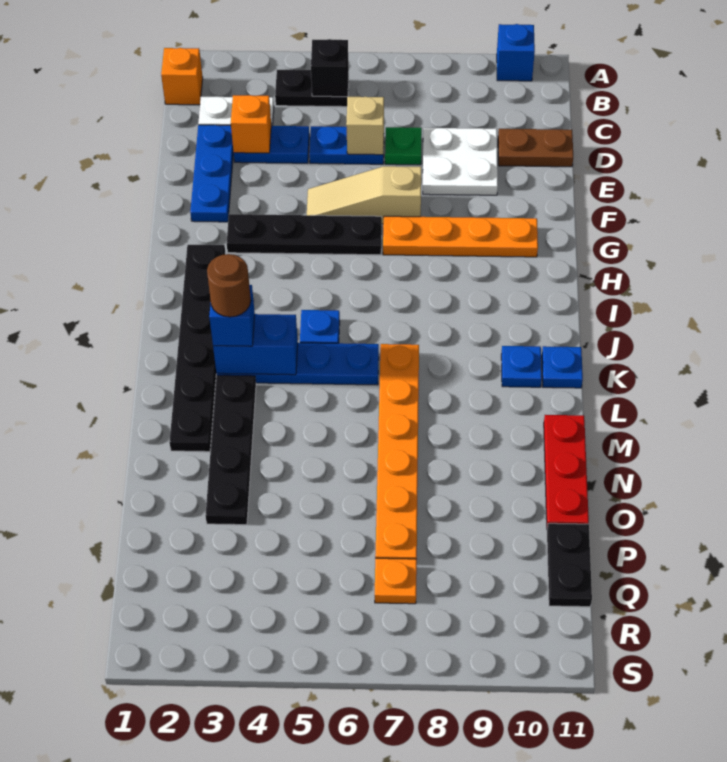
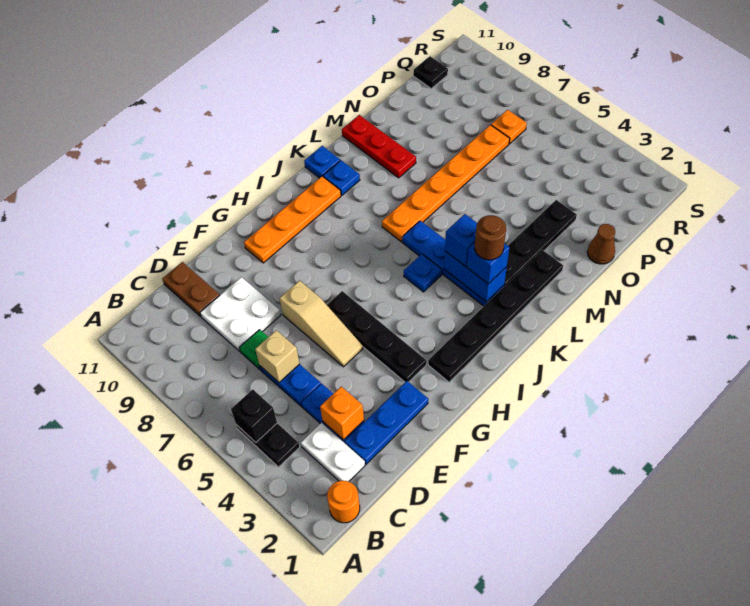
blue 1x1 brick [497,24,535,81] -> blue 1x1 brick moved to [445,214,477,267]
orange 1x1 brick [161,48,203,105] -> orange 1x1 round brick [327,481,360,523]
orange 1x4 plate [383,216,538,257] -> orange 1x4 plate turned to [244,176,341,263]
red 1x3 plate [544,415,589,526] -> red 1x3 plate turned to [342,115,416,178]
none -> brown 1x1 cone [587,224,615,264]
black 1x2 plate [547,523,592,607] -> black 1x1 plate [413,56,448,89]

